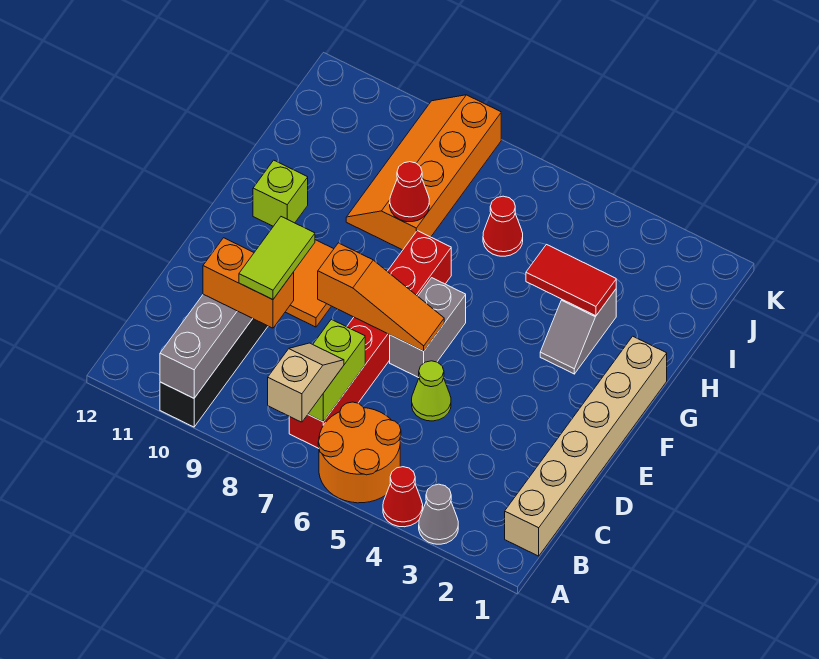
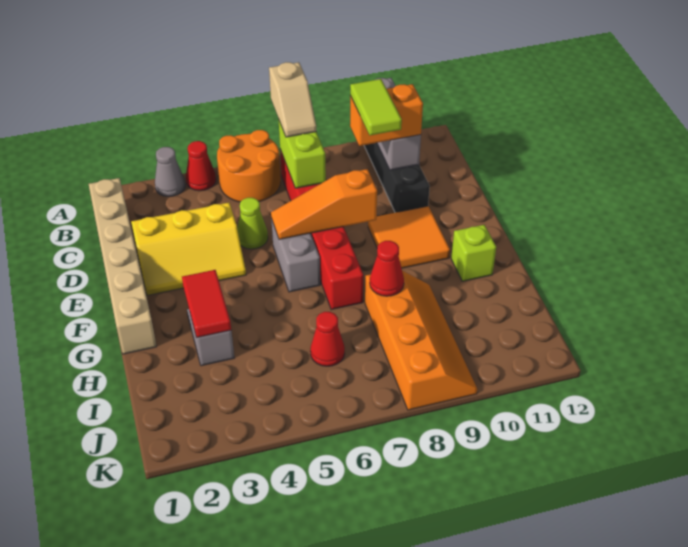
none -> yellow 2x3 slope [131,203,246,295]
red 1x2 tile [526,245,616,316] -> red 1x2 tile turned to [182,270,231,338]

